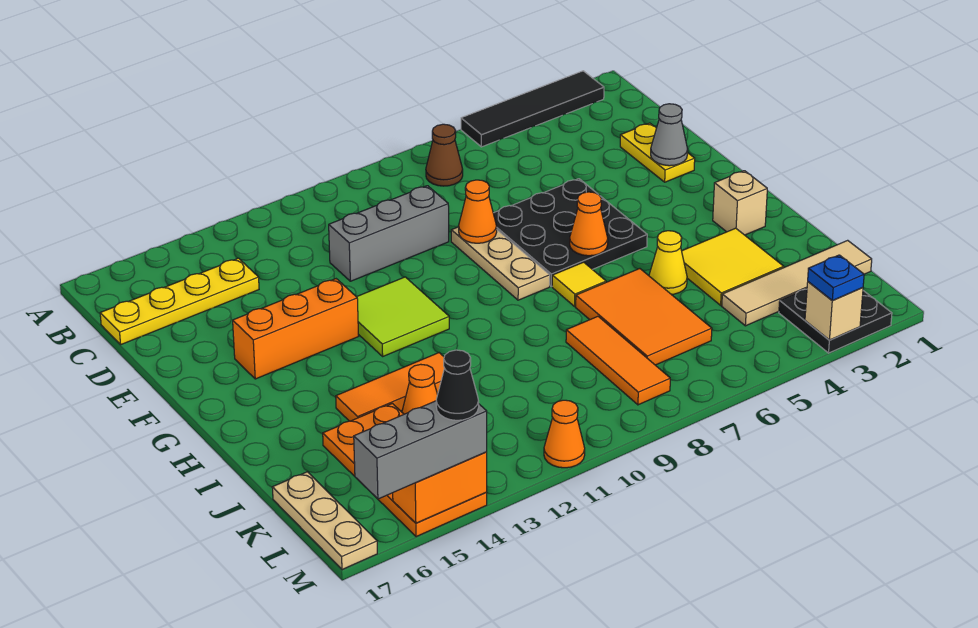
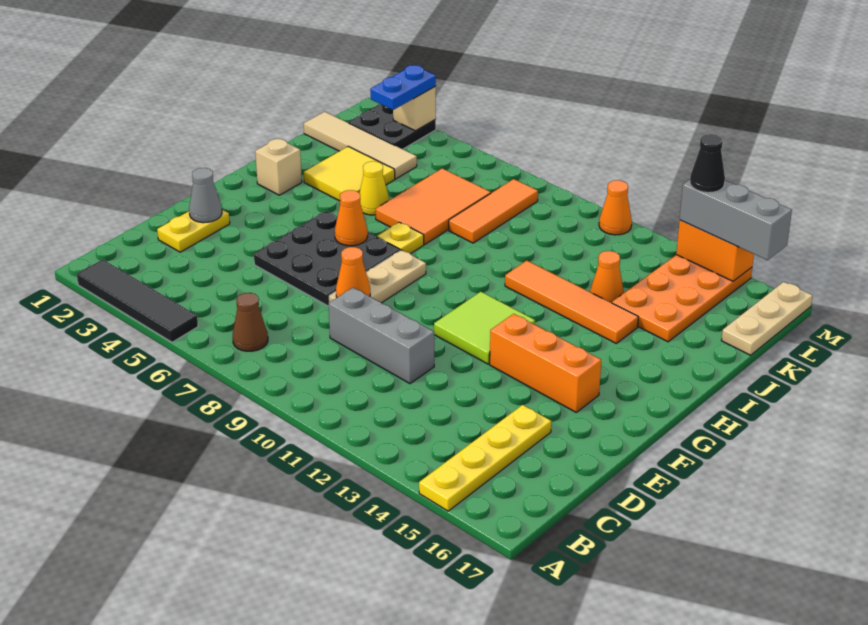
yellow 1x4 plate [100,258,259,344] -> yellow 1x4 plate turned to [419,405,551,511]
yellow 1x1 tile [552,262,606,306] -> yellow 1x1 plate [377,222,424,254]
orange 1x3 tile [336,353,444,421] -> orange 1x4 tile [505,261,638,343]
blue 1x1 plate [808,255,864,300] -> blue 1x2 plate [370,65,436,110]

